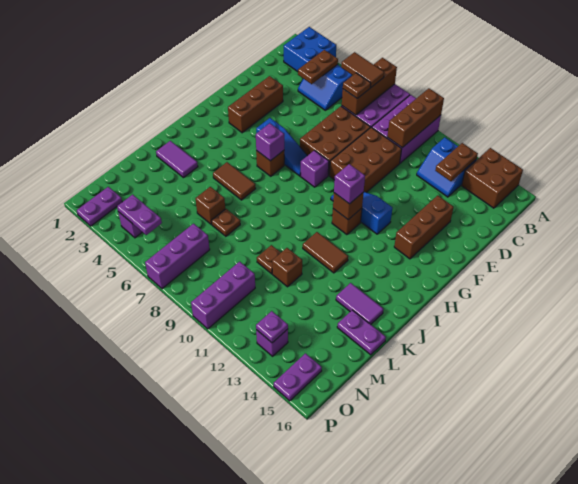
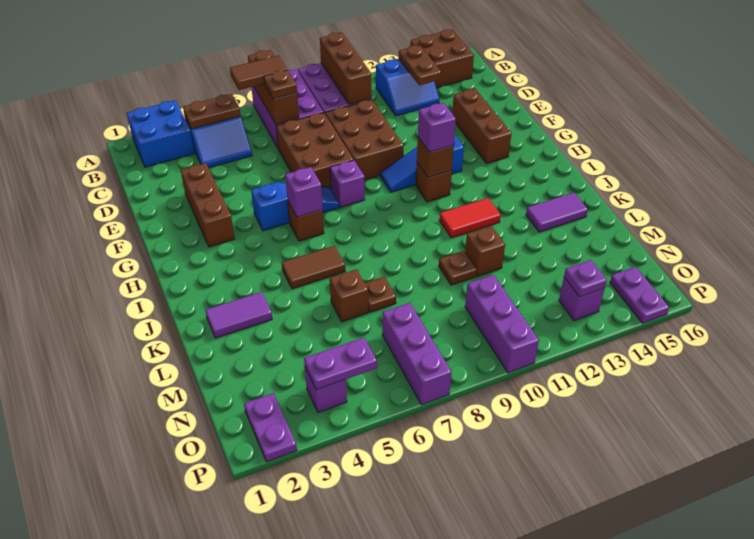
brown 1x2 plate [298,50,338,84] -> brown 1x2 plate turned to [183,94,241,129]
brown 1x2 tile [303,232,348,273] -> red 1x2 tile [439,198,501,238]
purple 1x2 plate [337,310,386,355] -> none

